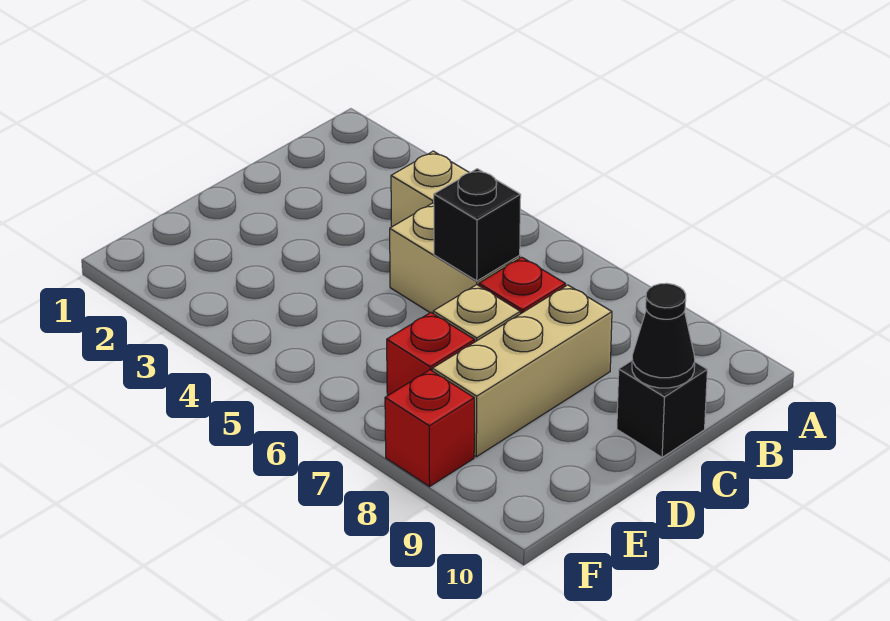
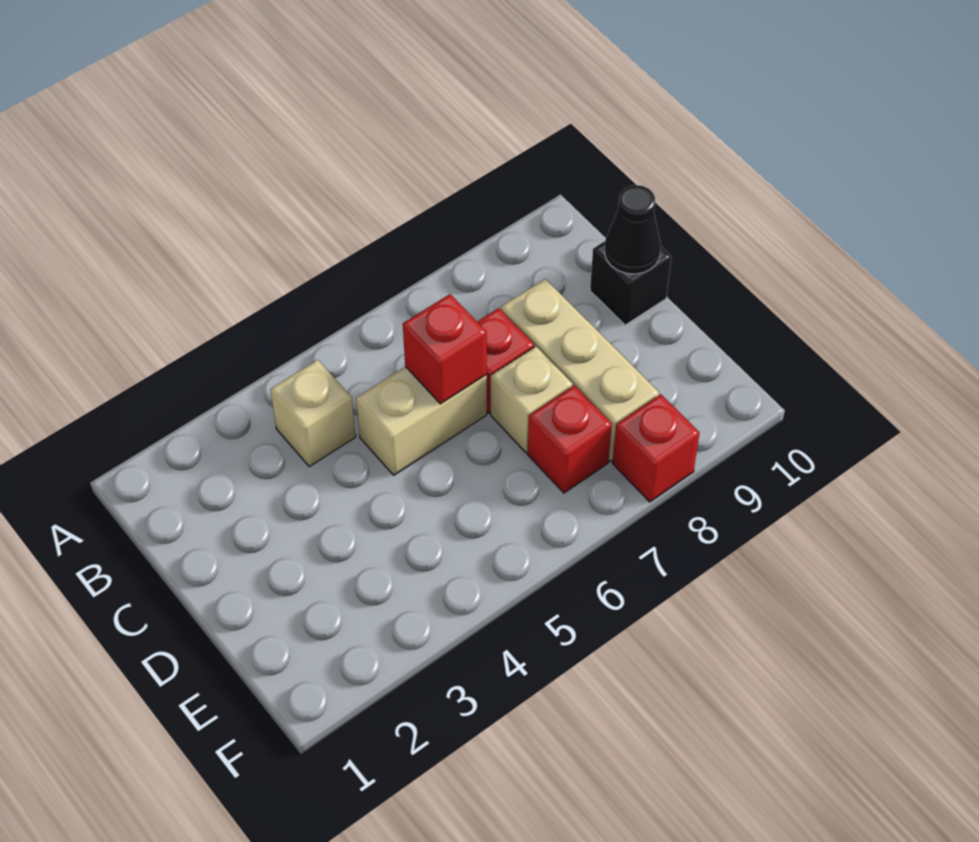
black 1x1 brick [434,169,521,281] -> red 1x1 brick [403,294,487,404]

